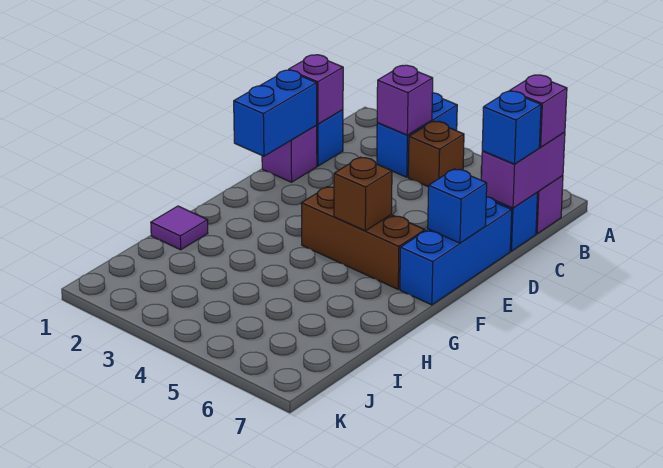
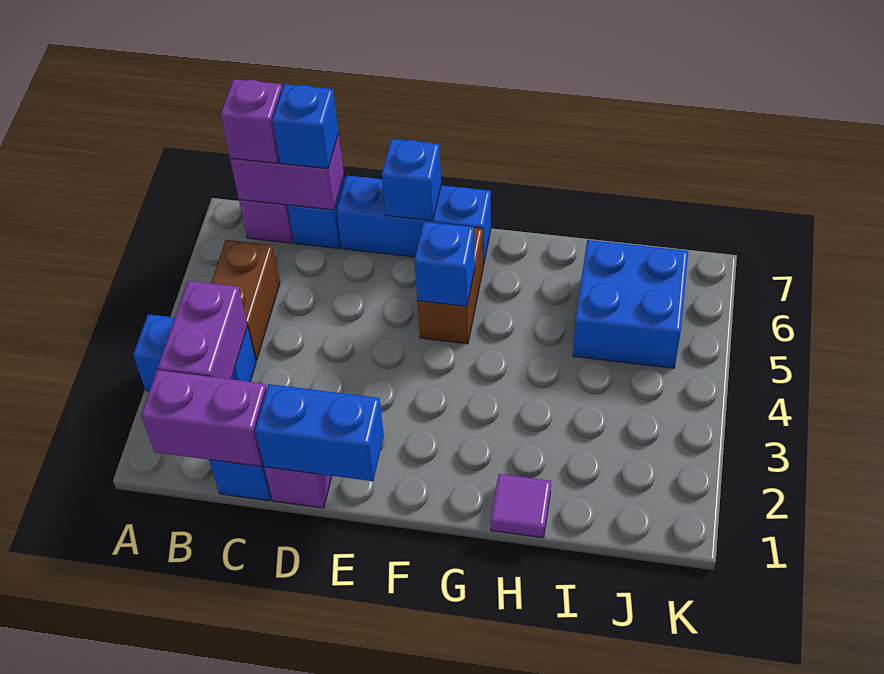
purple 1x1 brick [377,65,433,135] -> purple 1x2 brick [158,281,247,379]
brown 1x1 brick [408,121,464,187] -> brown 1x2 brick [211,240,280,361]
purple 1x1 brick [289,55,343,124] -> purple 1x2 brick [141,370,267,466]
brown 1x3 brick [301,187,425,289] -> brown 1x2 brick [417,228,483,344]
brown 1x1 brick [334,157,392,231] -> blue 1x1 brick [414,222,475,306]
none -> blue 2x2 brick [573,240,688,368]

